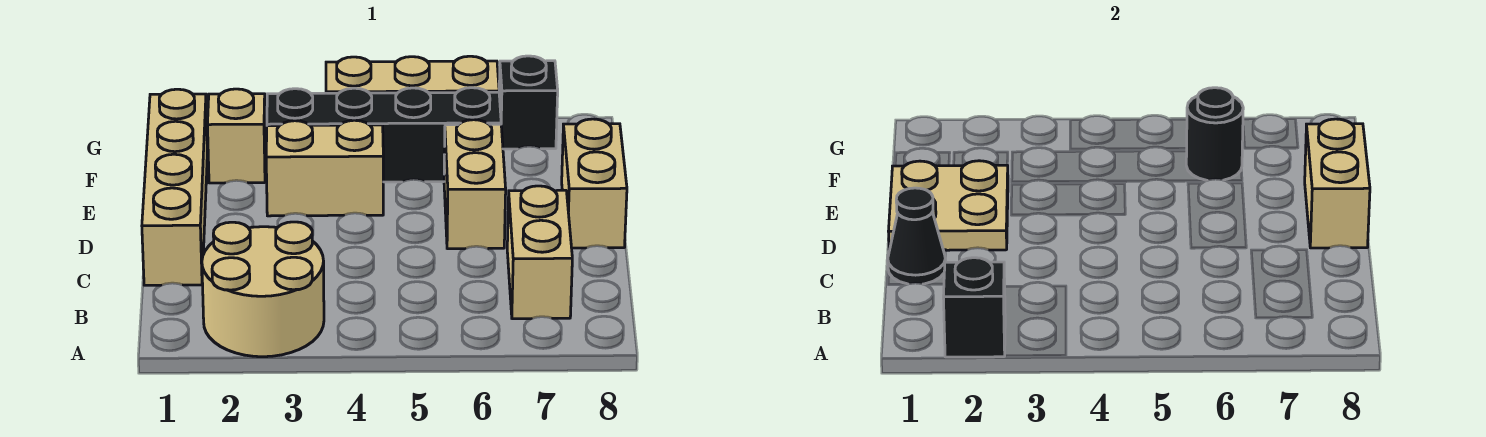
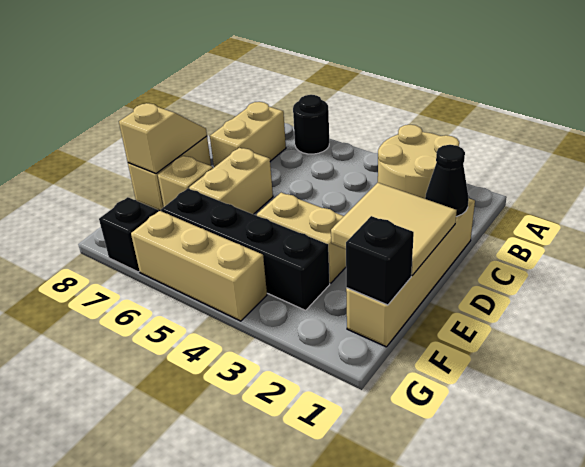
black 1x1 brick [943,258,1005,357] -> black 1x1 brick moved to [346,216,414,305]
tan 2x2 plate [889,161,1008,250] -> tan 2x2 tile [331,183,457,275]
tan 1x2 brick [1305,119,1370,248] -> tan 1x2 slope [119,103,207,173]
tan 1x1 brick [208,89,266,183] -> tan 1x1 brick moved to [158,156,213,207]
black 1x1 round brick [1186,88,1243,180] -> black 1x1 round brick moved to [293,95,329,154]

